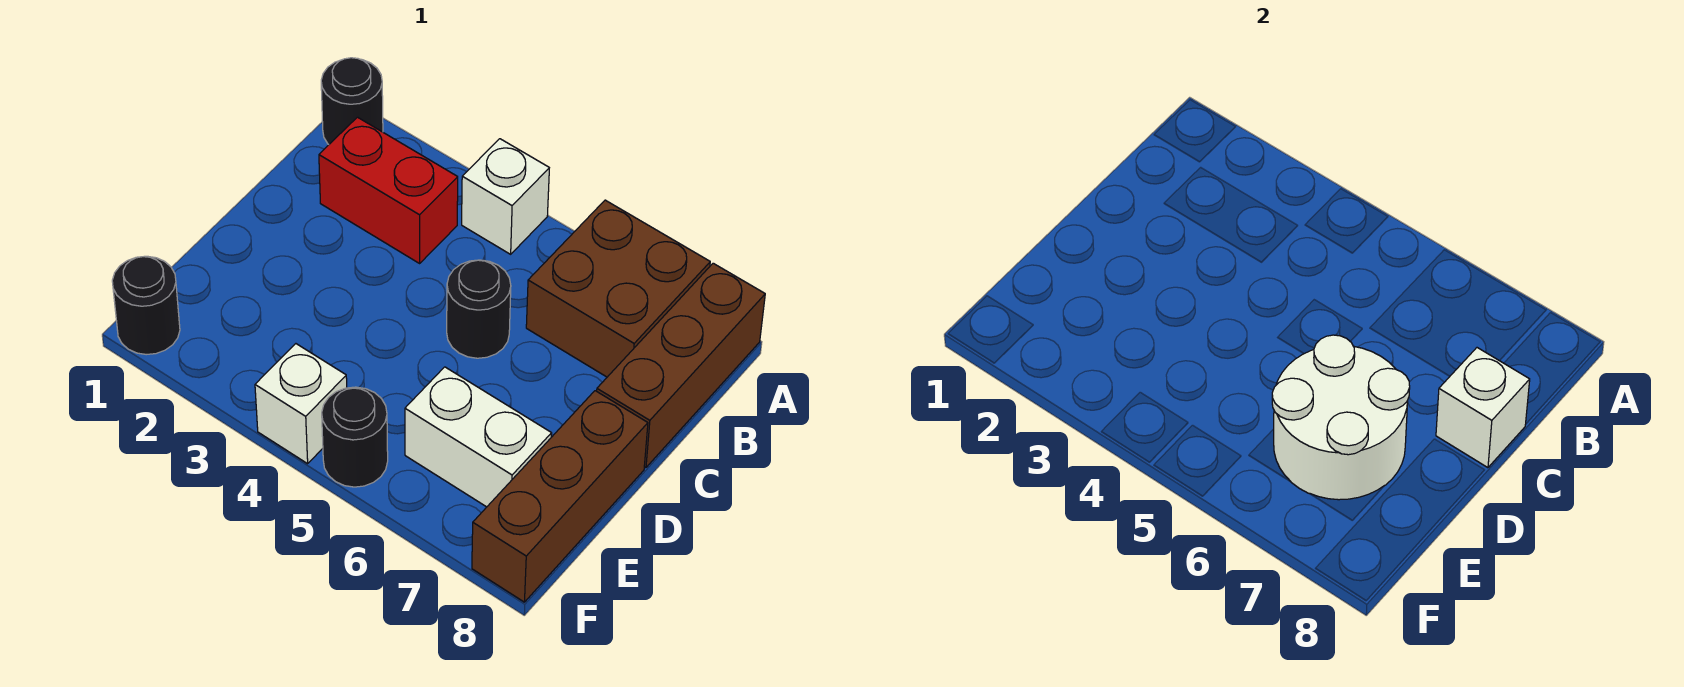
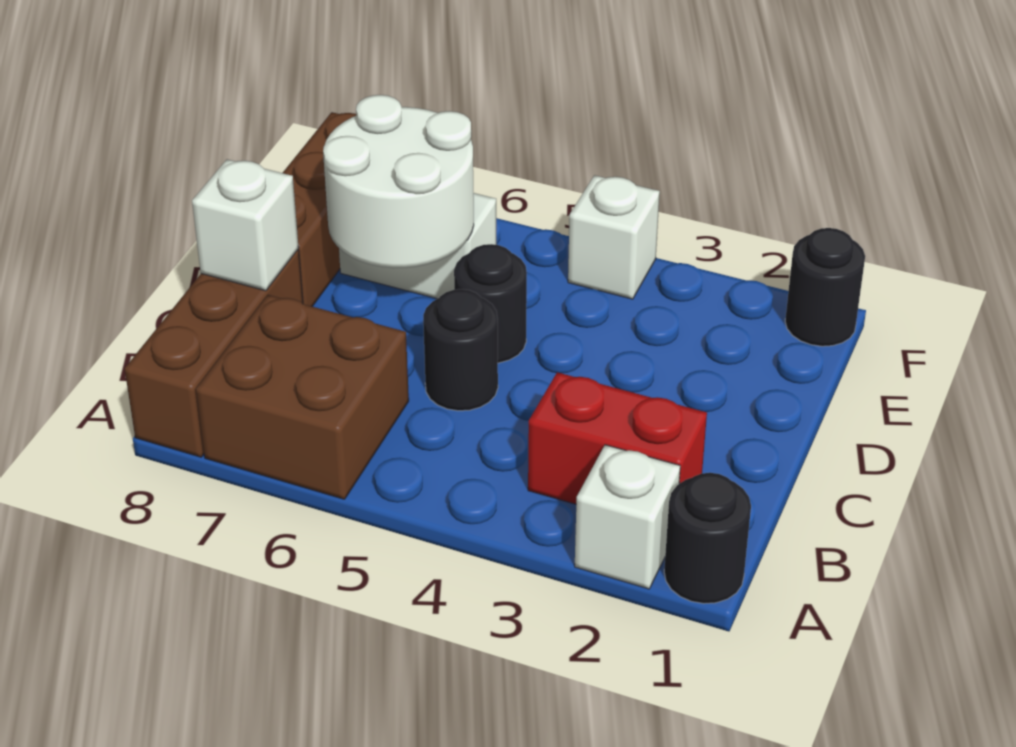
white 1x1 brick [462,139,549,254] -> white 1x1 brick moved to [575,445,680,589]
black 1x1 round brick [322,387,388,487] -> black 1x1 round brick moved to [454,244,527,363]

